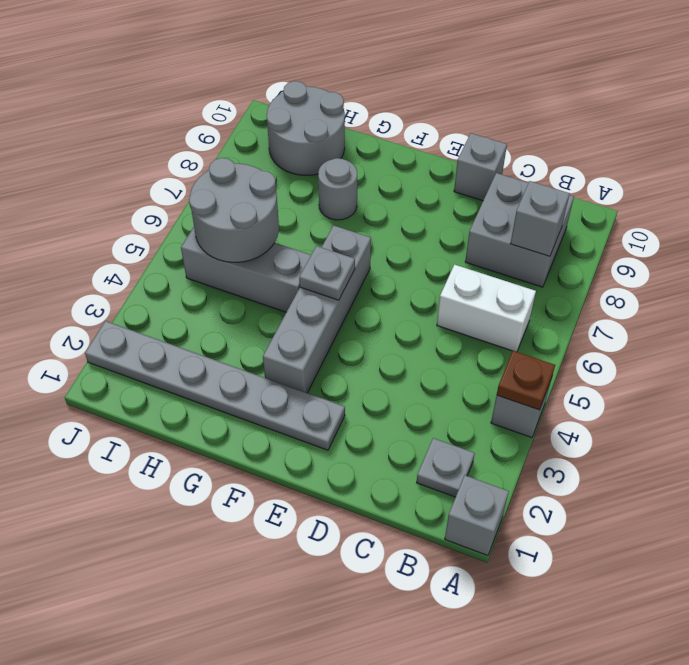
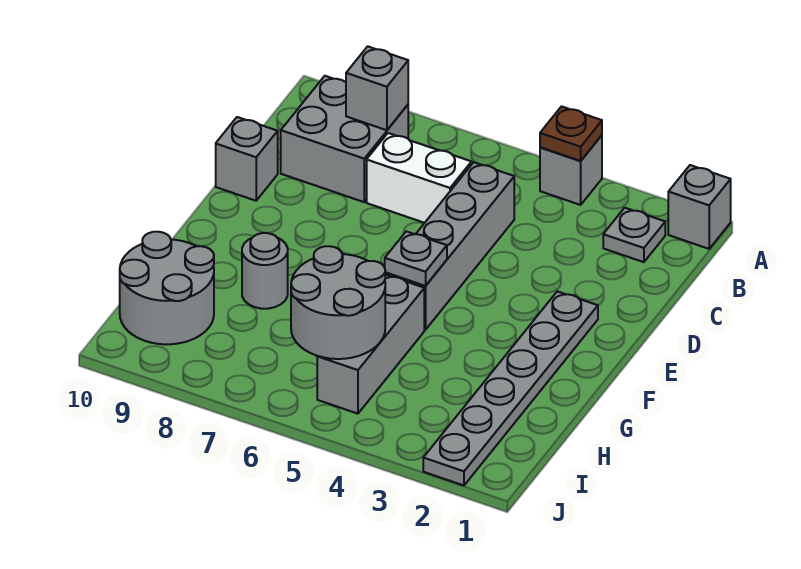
white 1x2 brick [437,265,536,352] -> white 1x2 brick turned to [367,133,472,223]
grey 1x4 brick [263,225,371,393] -> grey 1x4 brick turned to [385,162,514,330]

